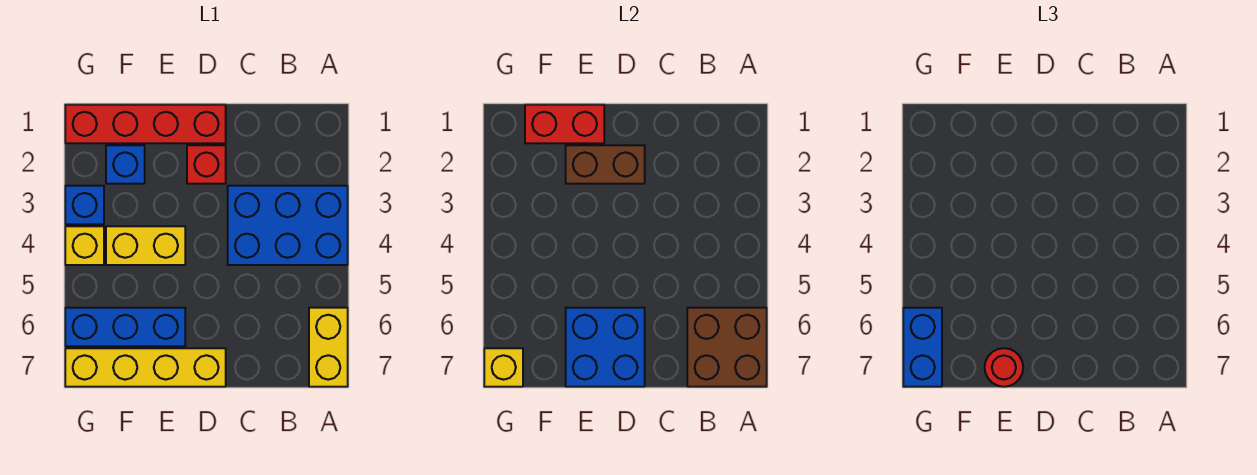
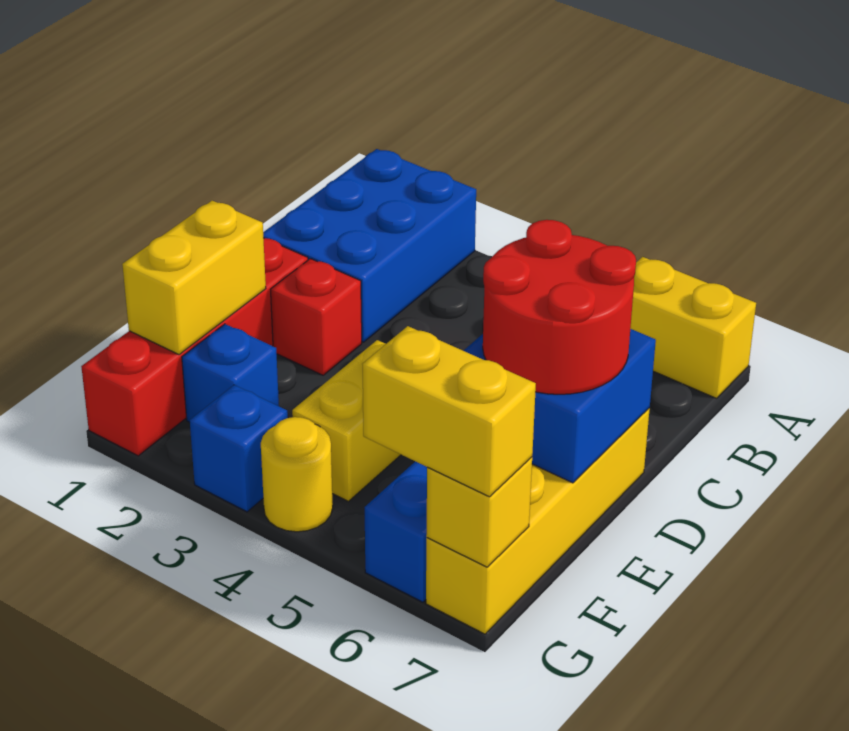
blue 2x3 brick [228,186,348,265] -> blue 2x3 brick moved to [263,149,476,342]
brown 2x2 brick [687,308,767,387] -> none
brown 1x2 brick [566,145,645,184] -> none
red 1x2 brick [525,105,604,143] -> yellow 1x2 brick [122,201,266,355]
red 1x1 round brick [985,348,1023,387] -> red 2x2 round brick [483,220,636,394]
yellow 1x1 brick [65,226,104,265] -> yellow 1x1 round brick [261,417,333,532]
blue 1x2 brick [903,308,942,387] -> yellow 1x2 brick [362,326,536,497]

